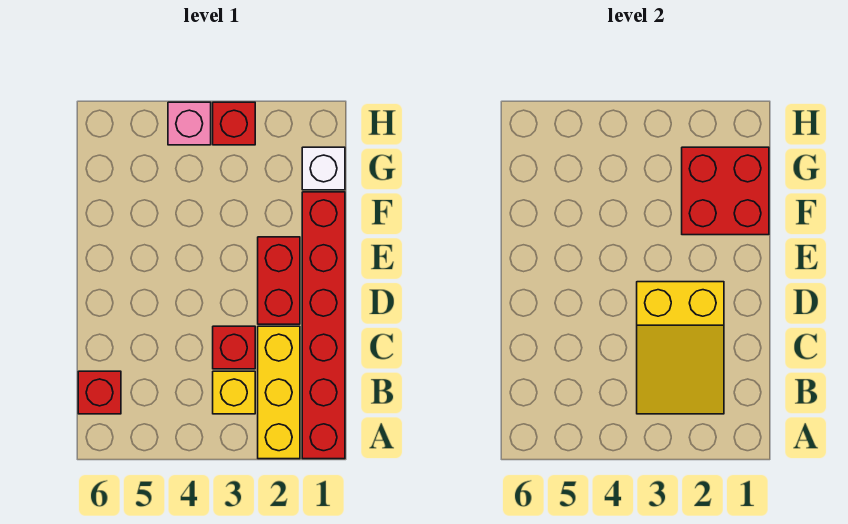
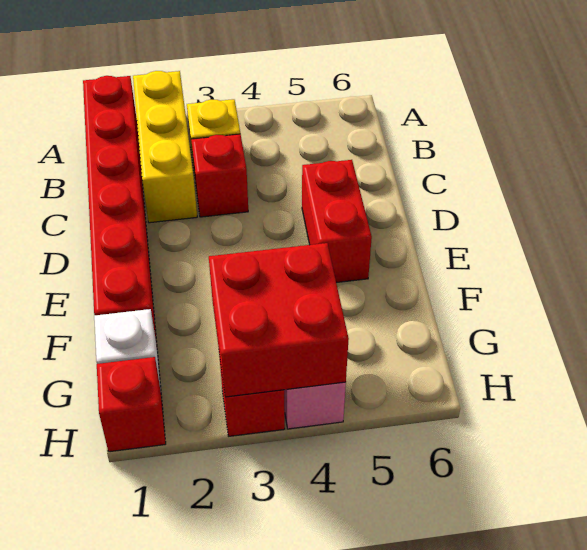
yellow 2x3 slope [637,282,724,414] -> none
red 1x1 brick [78,371,121,414] -> red 1x1 brick moved to [97,357,166,452]
red 1x2 brick [258,237,300,324] -> red 1x2 brick moved to [302,160,372,283]
red 2x2 brick [682,147,769,235] -> red 2x2 brick moved to [209,243,349,397]

